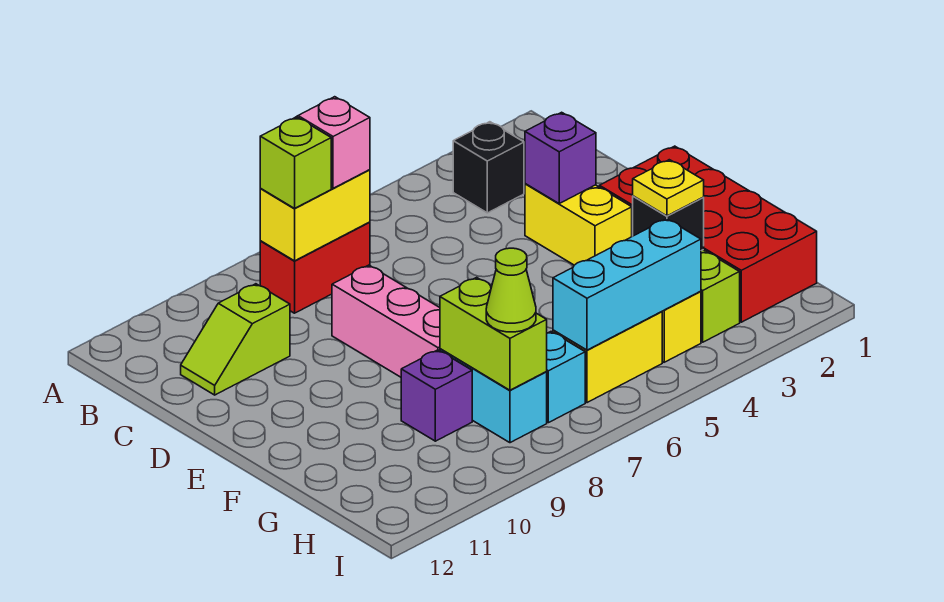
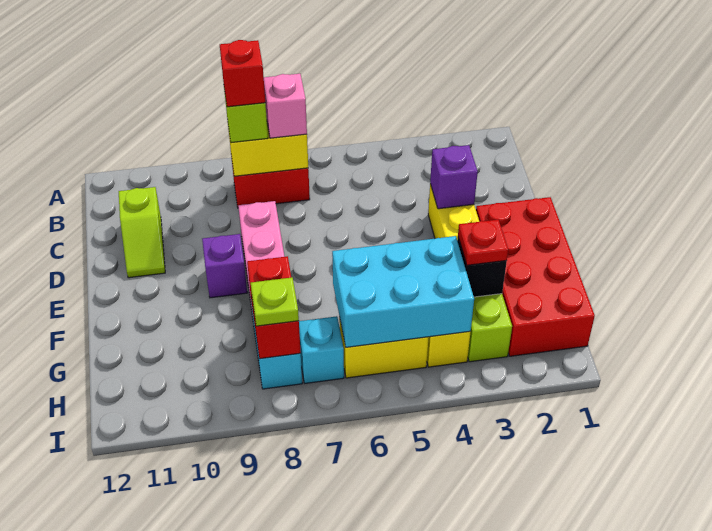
black 1x1 brick [453,122,524,213] -> none
none -> red 1x1 brick [220,40,265,107]
lime 1x2 slope [181,284,290,395] -> lime 1x2 slope turned to [119,187,165,278]
yellow 1x1 plate [633,160,704,216] -> red 1x1 plate [458,220,508,265]
lime 1x2 brick [440,277,547,390] -> red 1x2 brick [247,256,301,359]
purple 1x1 brick [401,350,472,441] -> purple 1x1 brick moved to [202,234,247,298]
cyan 1x3 brick [553,219,701,350] -> cyan 2x3 brick [332,236,474,347]
lime 1x1 cone [486,248,536,332] -> lime 1x1 plate [251,277,299,326]

